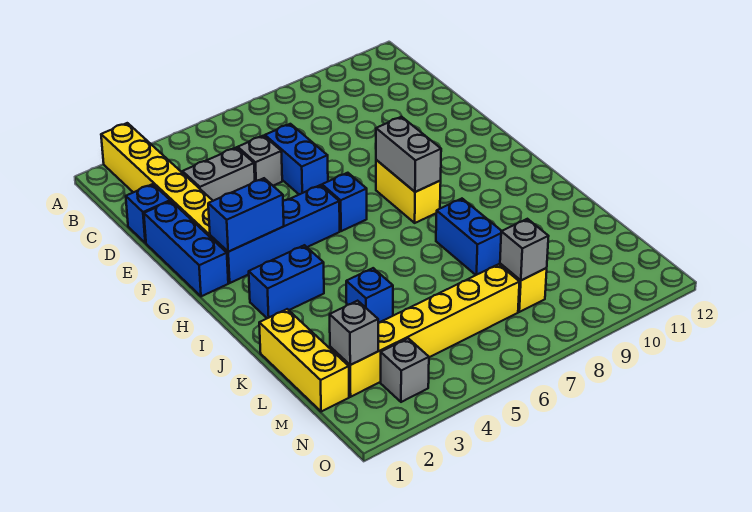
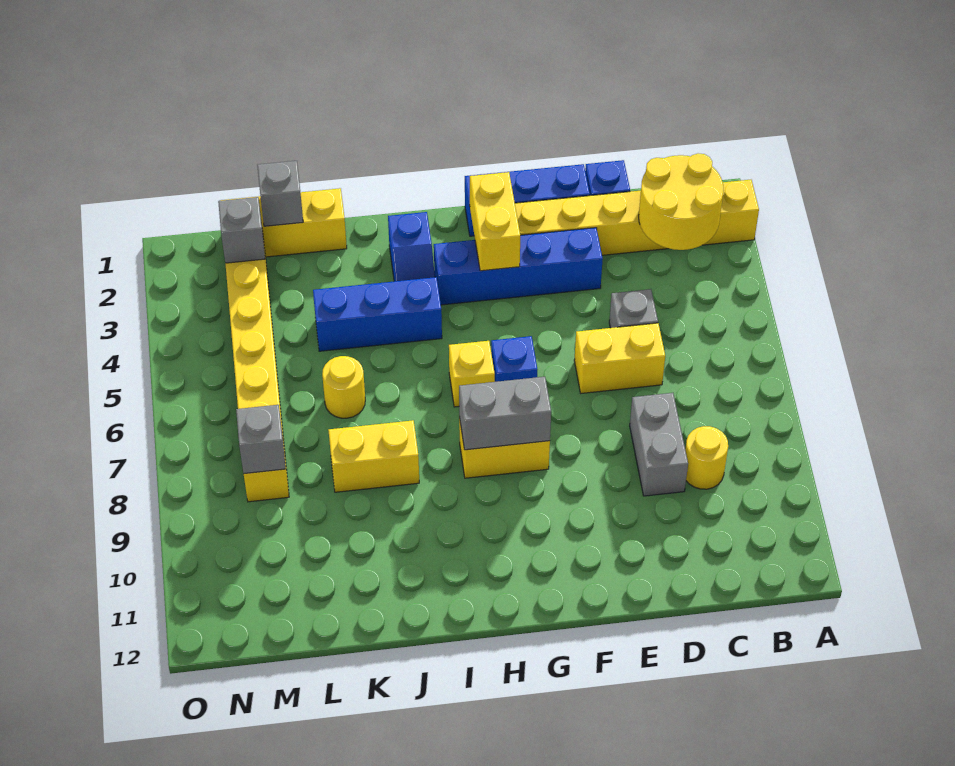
none -> yellow 2x2 round brick [639,153,723,250]
none -> yellow 1x1 round brick [685,426,728,489]
grey 1x2 brick [182,147,255,201] -> grey 1x2 brick moved to [630,393,688,496]
blue 1x2 brick [265,124,328,194] -> yellow 1x2 brick [574,323,665,393]
blue 1x4 brick [210,185,340,283] -> blue 1x4 brick turned to [434,228,603,305]
blue 1x2 brick [208,178,284,252] -> yellow 1x2 brick [470,172,520,271]
none -> yellow 1x1 brick [449,341,495,407]
blue 1x2 brick [249,245,324,318] -> blue 1x2 slope [388,212,435,281]
blue 1x2 brick [436,199,501,275] -> yellow 1x2 brick [328,420,419,492]
blue 1x1 brick [346,268,393,323] -> blue 1x3 brick [313,277,442,351]
none -> yellow 1x1 round brick [322,356,365,418]
grey 1x1 brick [381,338,429,402] -> grey 1x1 brick moved to [257,161,303,226]

